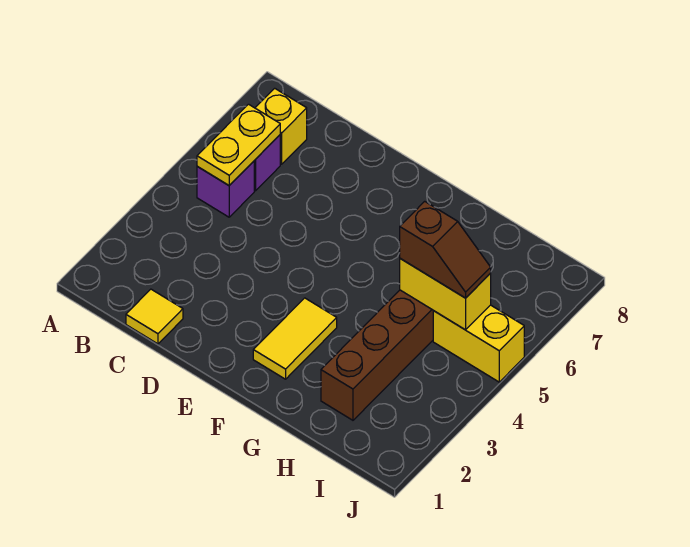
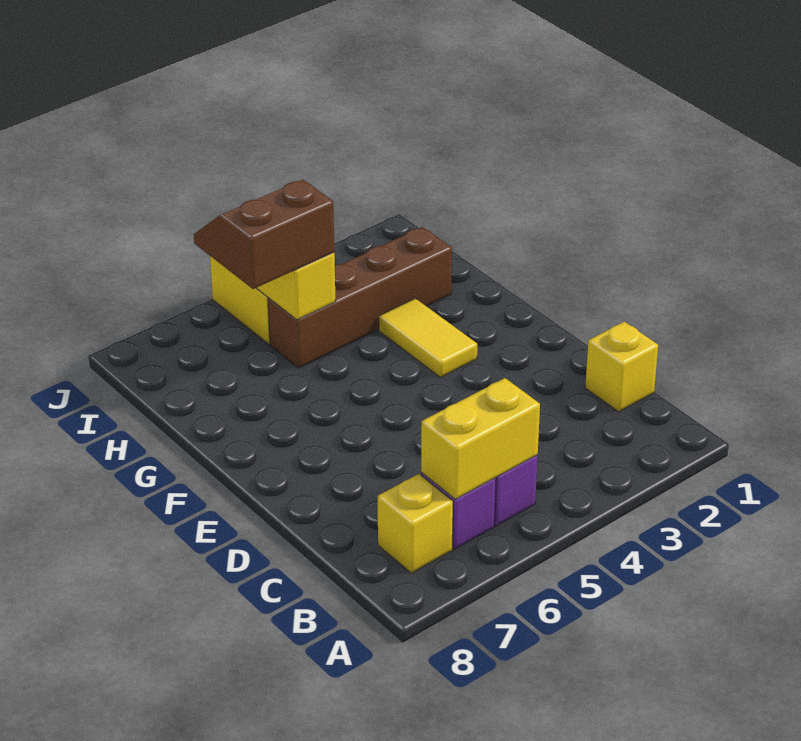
yellow 1x2 plate [197,104,280,185] -> yellow 1x2 brick [421,378,540,499]
yellow 1x1 tile [126,289,183,344] -> yellow 1x1 brick [585,322,658,412]
yellow 1x2 tile [253,298,337,379] -> yellow 1x2 tile turned to [379,298,477,377]
brown 1x2 slope [400,201,491,298] -> brown 2x2 slope [194,179,334,289]

